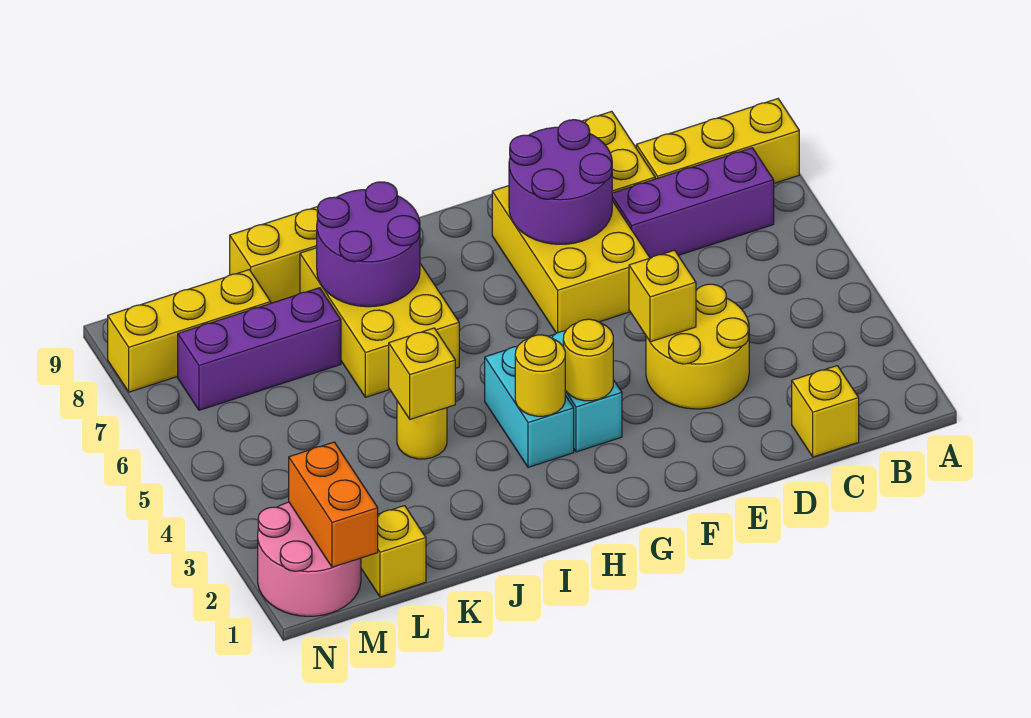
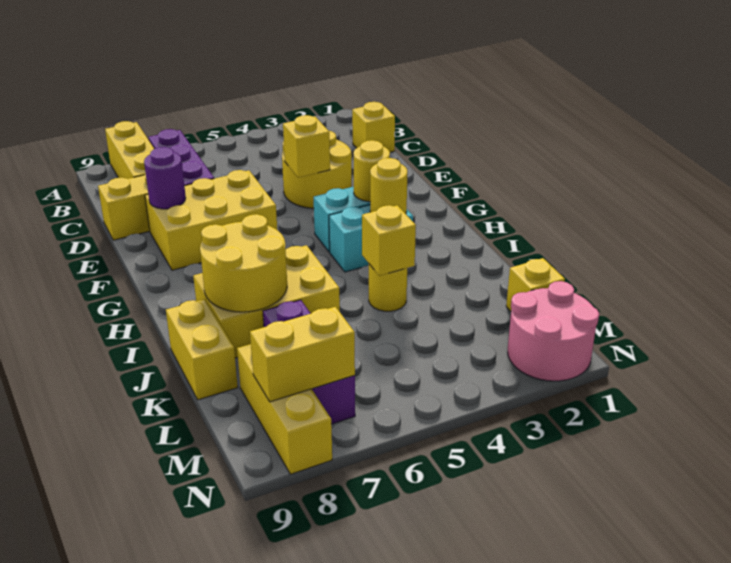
purple 2x2 round brick [509,120,612,244] -> purple 1x1 round brick [144,147,186,209]
purple 2x2 round brick [317,182,420,307] -> yellow 2x2 round brick [200,214,287,312]
orange 1x2 brick [289,442,378,567] -> none
none -> yellow 1x2 brick [250,307,355,402]

